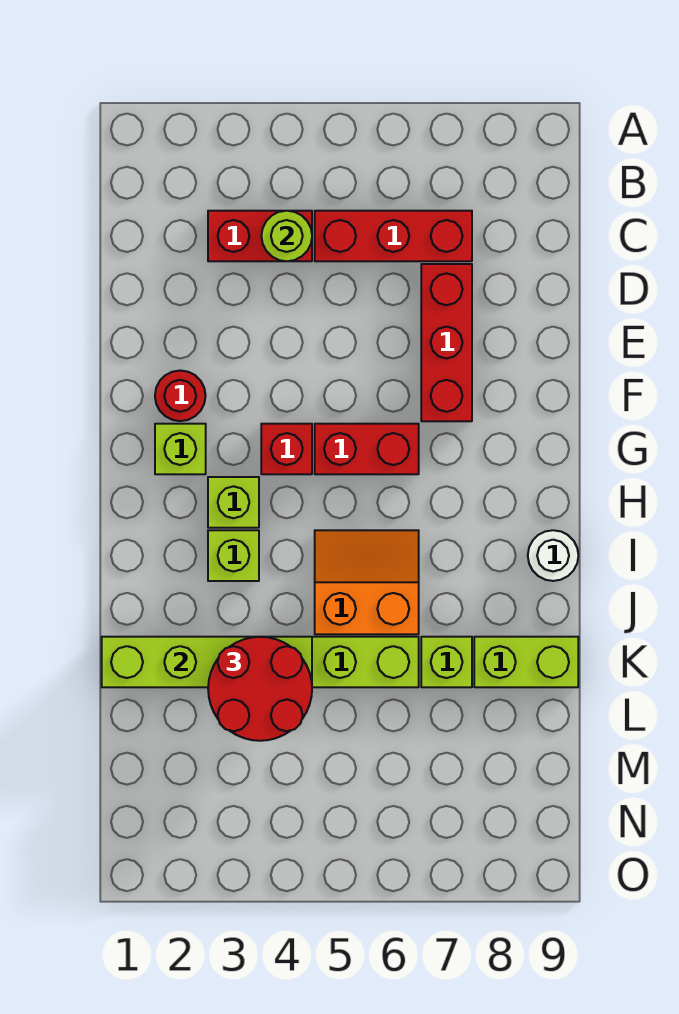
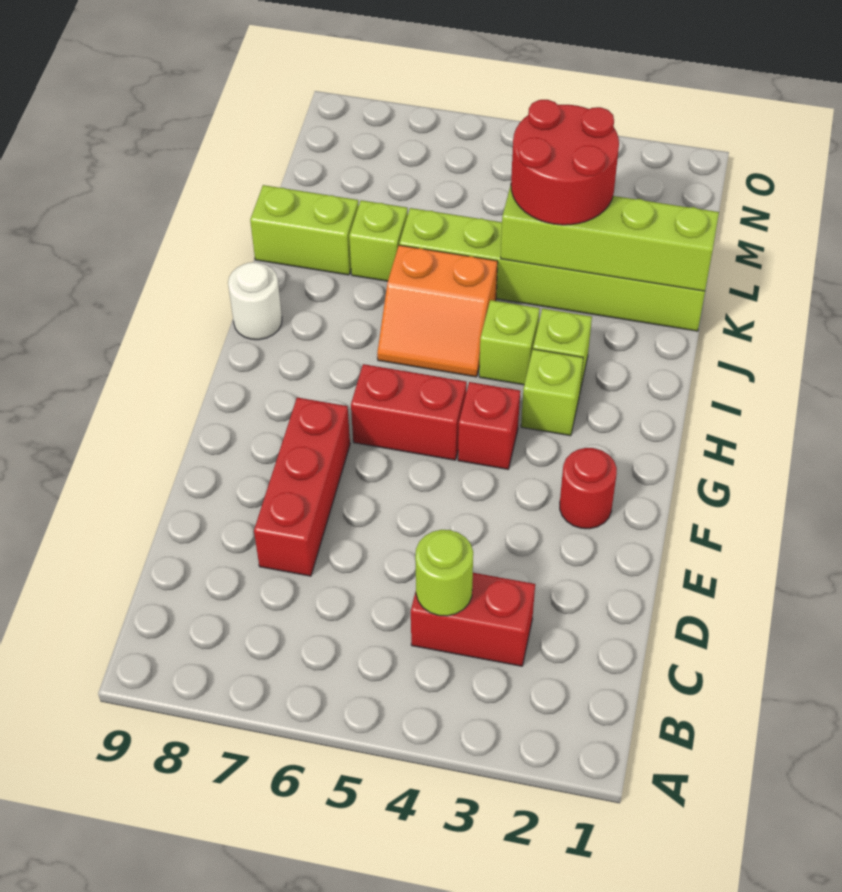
red 1x3 brick [315,211,472,261] -> none
lime 1x1 brick [155,424,206,474] -> lime 1x1 brick moved to [479,300,540,385]

